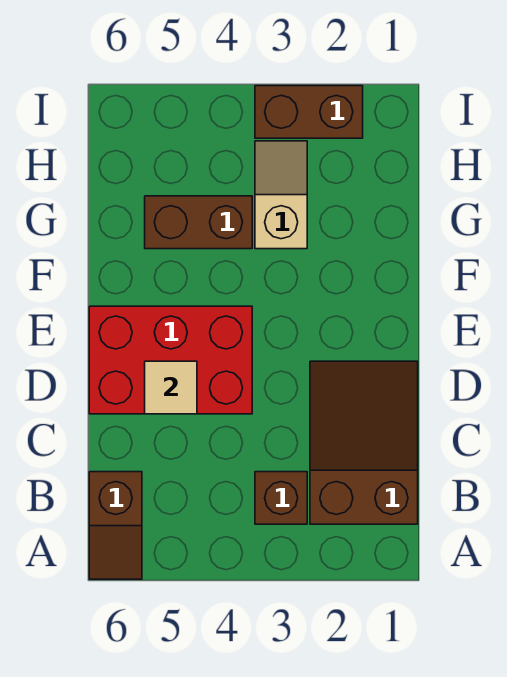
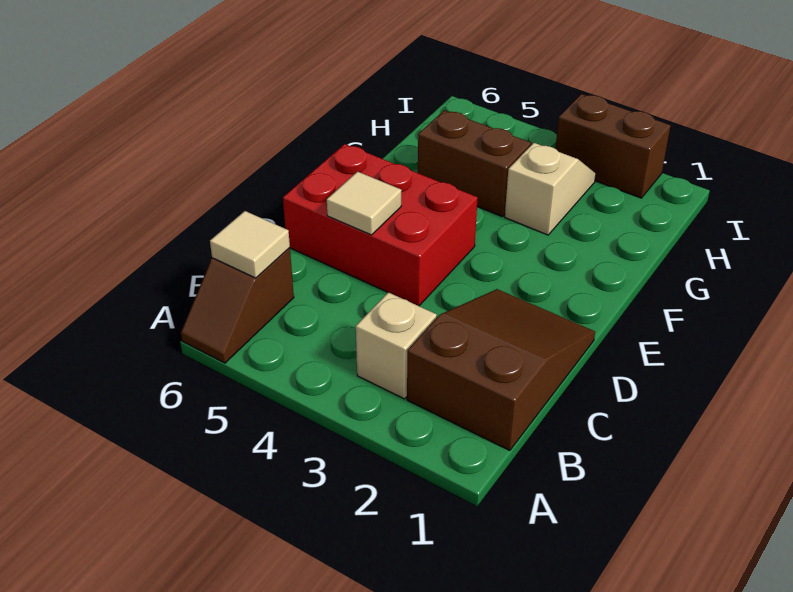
brown 1x1 brick [255,472,307,524] -> tan 1x1 brick [356,292,437,399]
none -> tan 1x1 tile [210,211,290,278]

